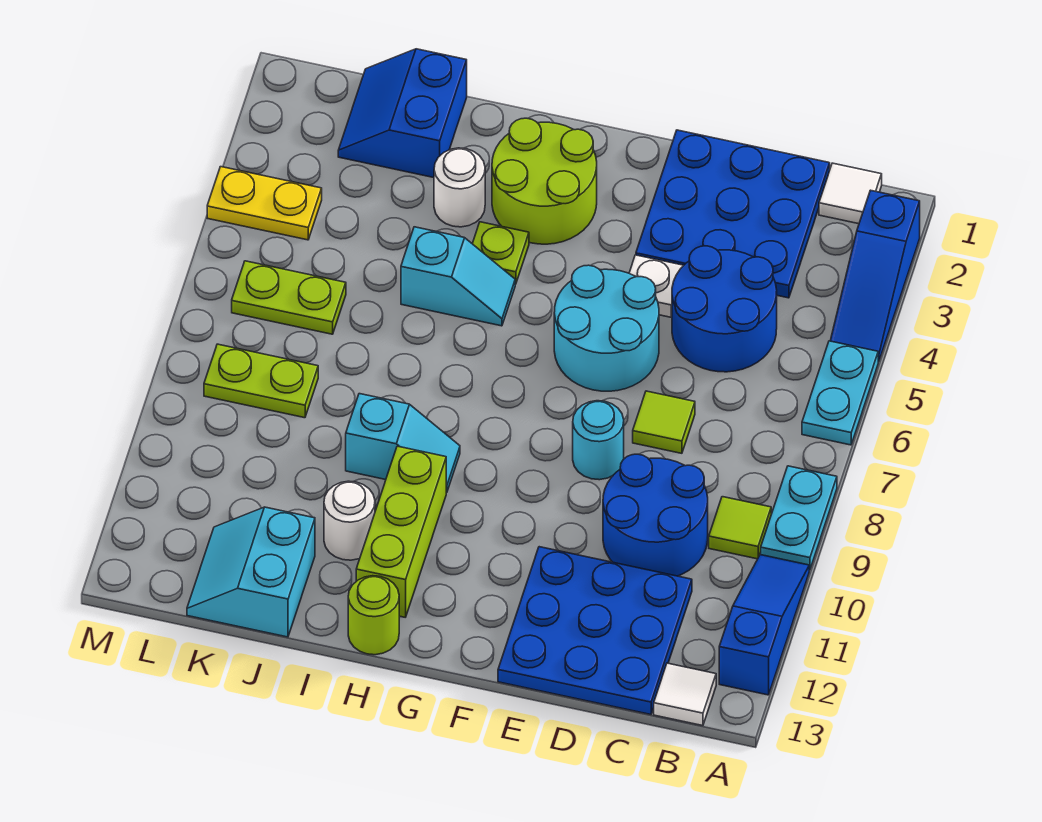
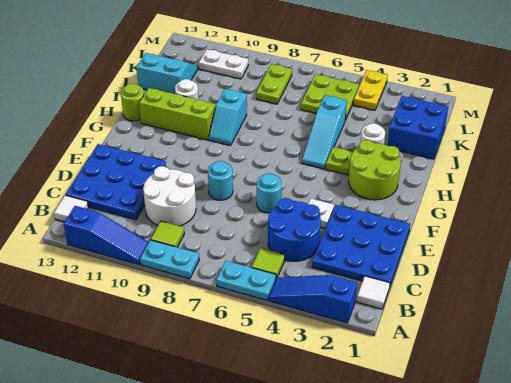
blue 2x2 round brick [603,454,708,576] -> white 2x2 round brick [143,166,196,226]
lime 1x1 tile [633,391,695,453] -> lime 1x1 tile moved to [252,248,285,279]
cyan 2x2 round brick [554,265,659,391] -> cyan 1x1 round brick [257,174,282,213]
cyan 1x2 slope [401,227,515,326] -> cyan 1x3 slope [302,95,347,169]
blue 2x2 slope [338,49,467,178] -> blue 2x2 brick [387,96,448,159]
lime 1x2 plate [232,261,346,334] -> lime 2x2 plate [301,74,359,120]
none -> white 1x2 plate [199,49,248,79]

